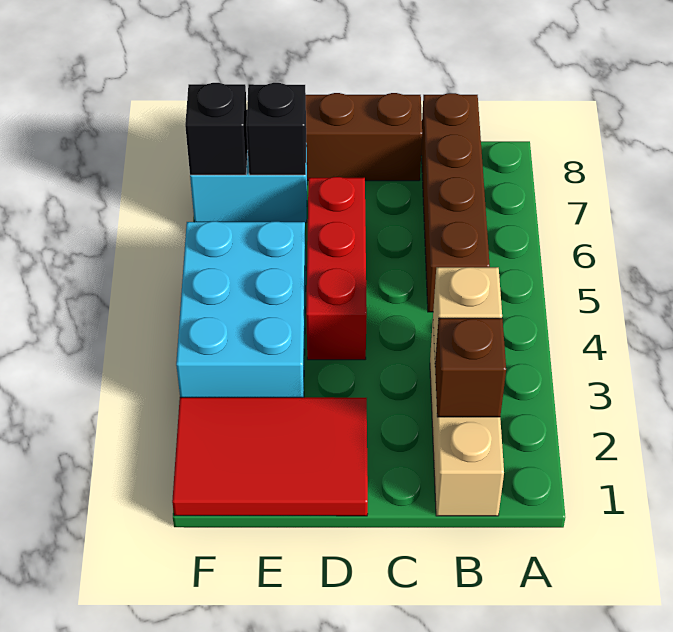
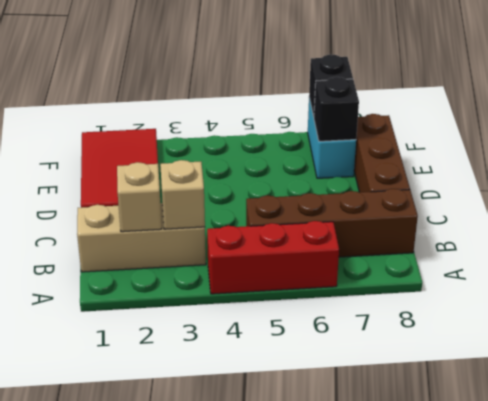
brown 1x1 brick [435,318,506,417] -> tan 1x1 brick [117,162,162,232]
red 1x3 brick [306,177,367,360] -> red 1x3 brick moved to [207,221,339,294]
cyan 2x3 brick [176,221,306,397] -> none

